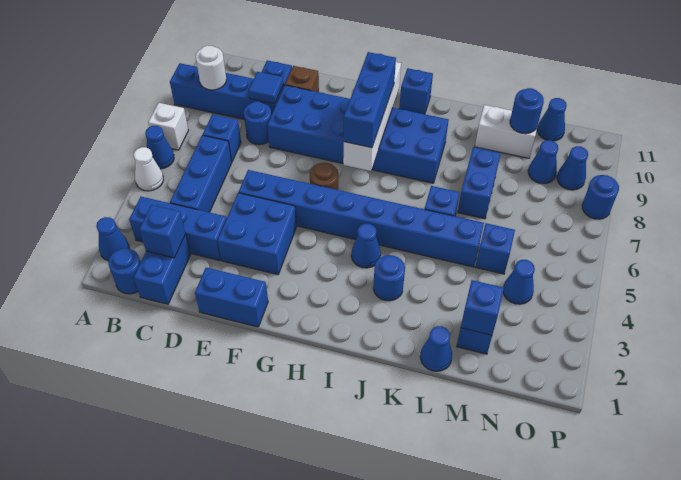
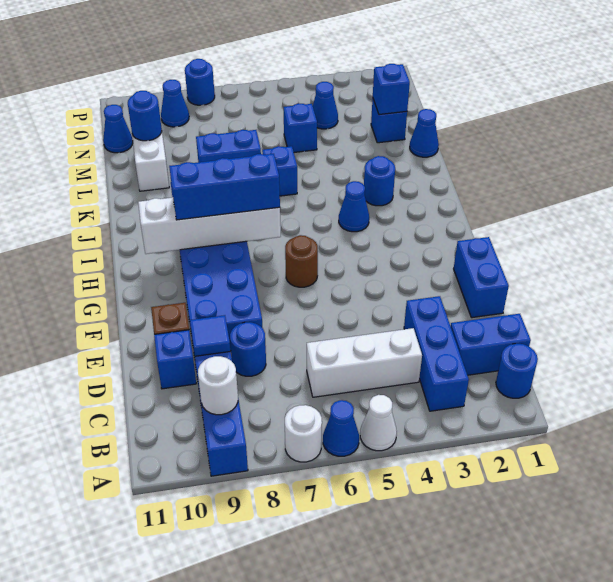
blue 1x1 cone [96,217,129,261] -> none
white 1x1 brick [148,103,188,150] -> white 1x1 round brick [285,405,322,462]
blue 1x1 brick [139,205,186,258] -> none
blue 1x3 brick [170,135,232,212] -> white 1x3 brick [307,328,422,397]
blue 1x1 brick [203,114,241,162] -> none
blue 2x2 brick [217,193,296,275] -> none
blue 1x8 brick [239,170,484,267] -> none
blue 1x1 brick [399,68,433,114] -> none
blue 1x1 cone [528,140,558,184] -> none

